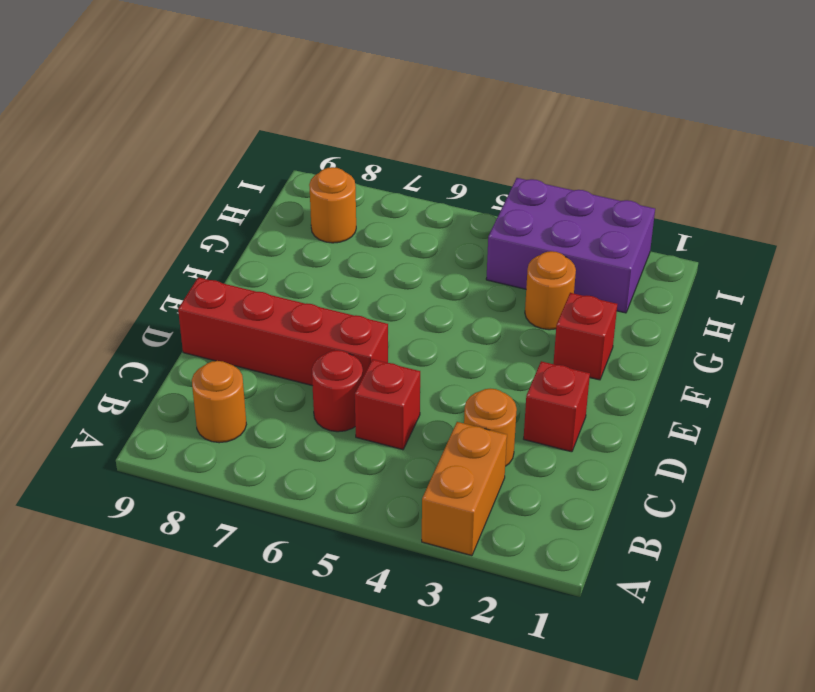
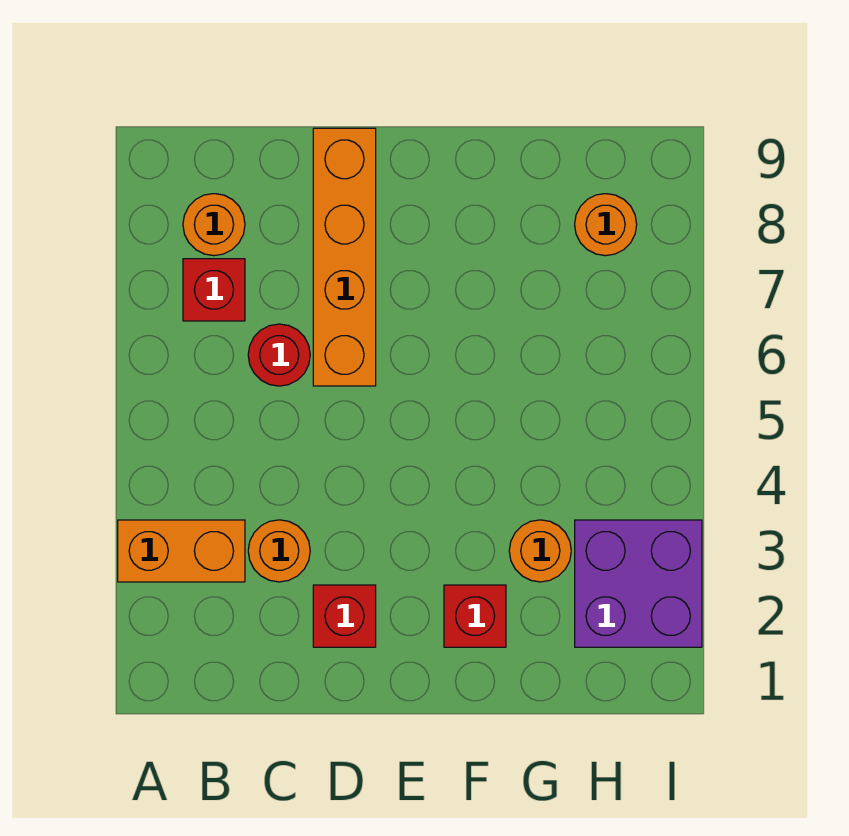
red 1x1 brick [355,359,420,450] -> red 1x1 brick moved to [183,259,245,321]
red 1x4 brick [178,277,388,386] -> orange 1x4 brick [313,128,376,386]
purple 2x3 brick [486,178,655,313] -> purple 2x2 brick [575,520,702,647]

